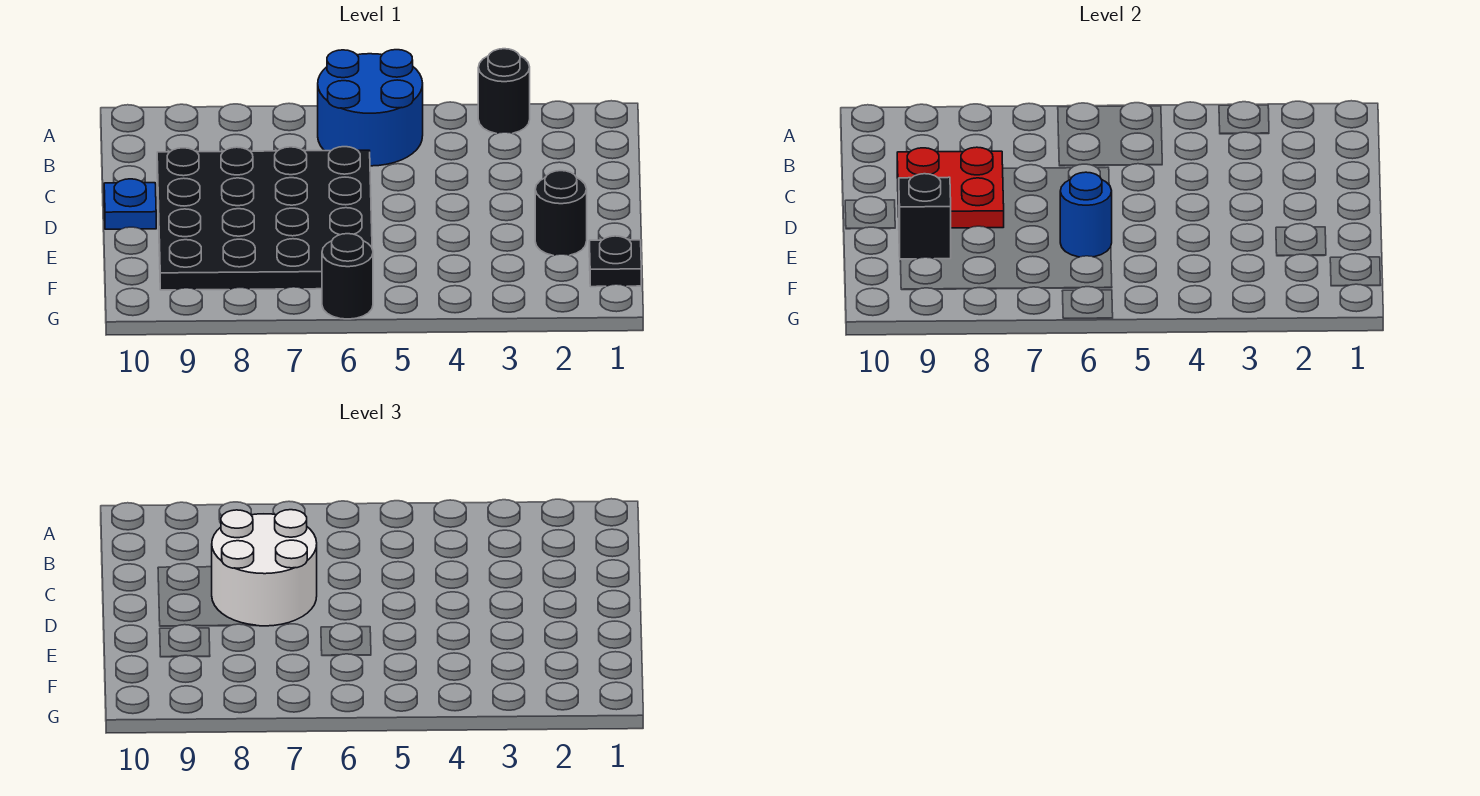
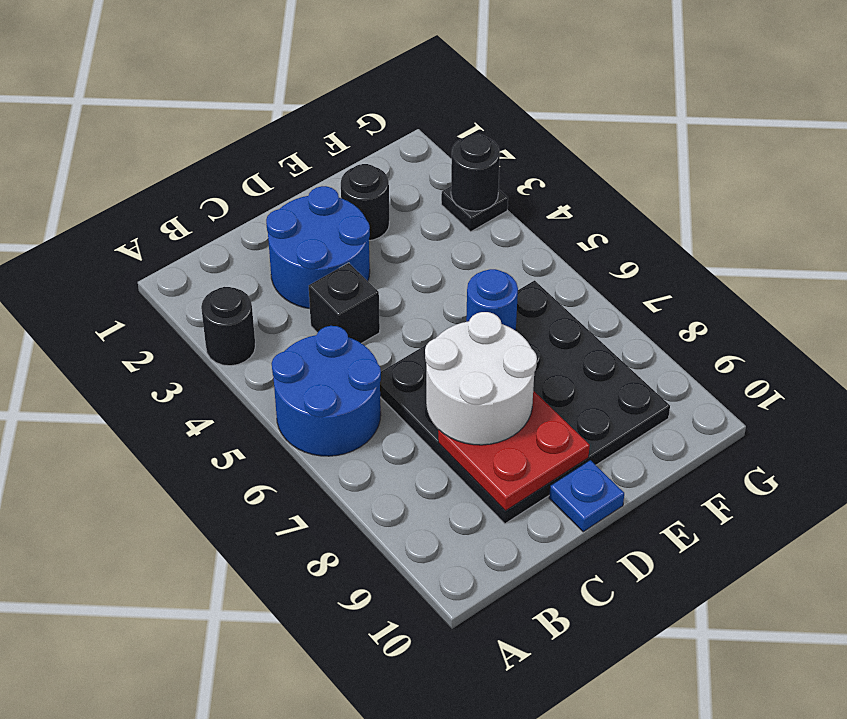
none -> blue 2x2 round brick [266,186,370,309]
black 1x1 brick [899,174,951,259] -> black 1x1 brick moved to [309,263,380,343]
black 1x1 plate [589,236,641,287] -> black 1x1 plate moved to [441,186,508,232]
black 1x1 round brick [322,234,373,319] -> black 1x1 round brick moved to [451,134,500,211]

